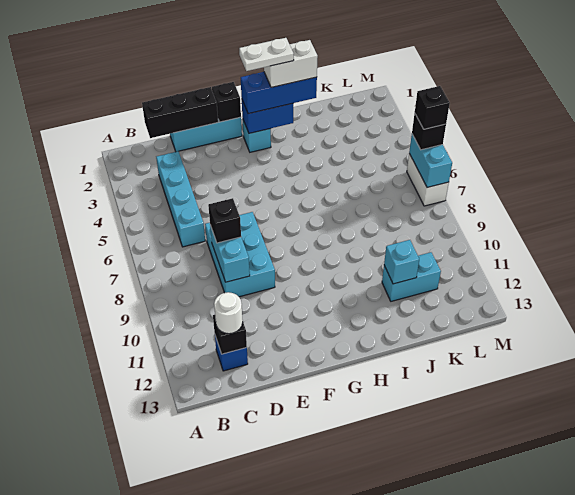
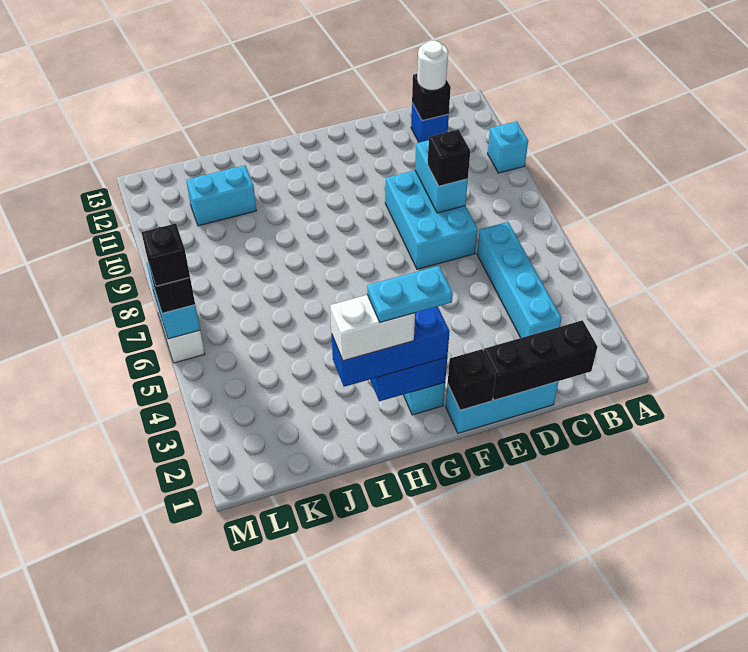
white 1x2 plate [239,38,294,71] -> cyan 1x2 plate [367,266,453,322]
cyan 1x1 brick [384,240,419,284] -> cyan 1x1 brick moved to [488,121,528,173]

